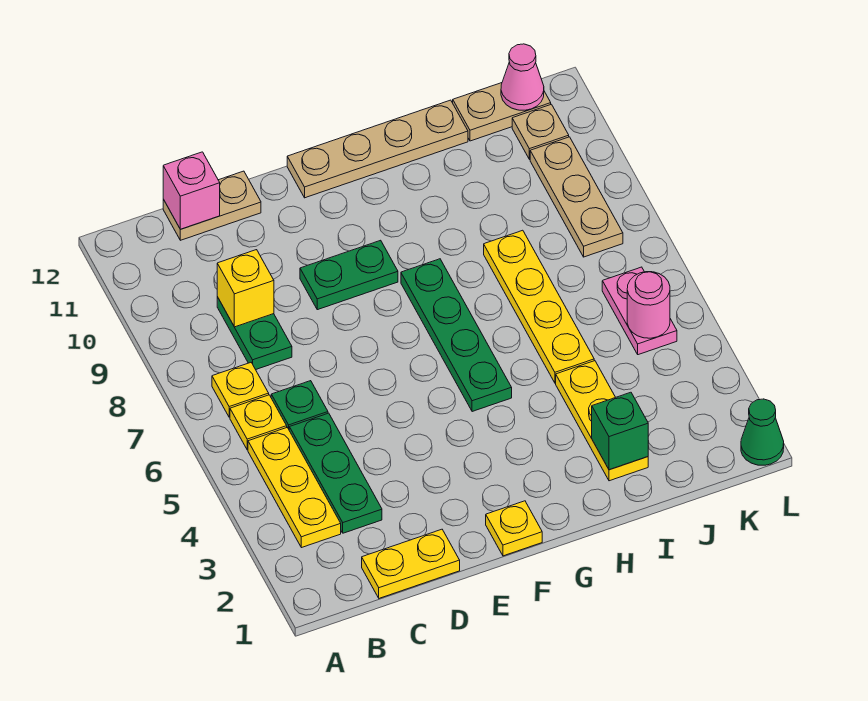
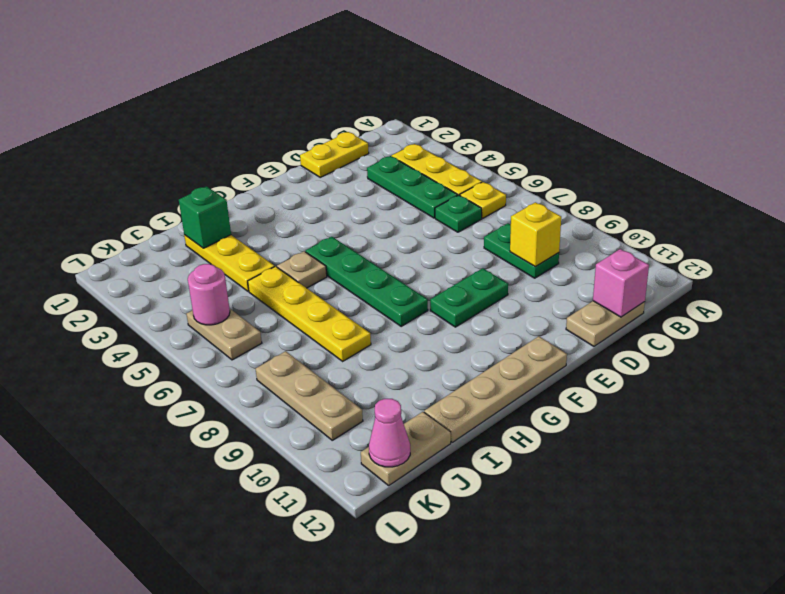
yellow 1x1 plate [212,363,269,417] -> none
yellow 1x1 plate [486,501,542,556] -> none
pink 1x2 plate [602,267,677,355] -> tan 1x2 plate [186,309,262,360]
tan 1x1 plate [512,104,569,159] -> tan 1x1 plate moved to [277,251,327,288]
green 1x1 cone [741,399,784,465] -> none

